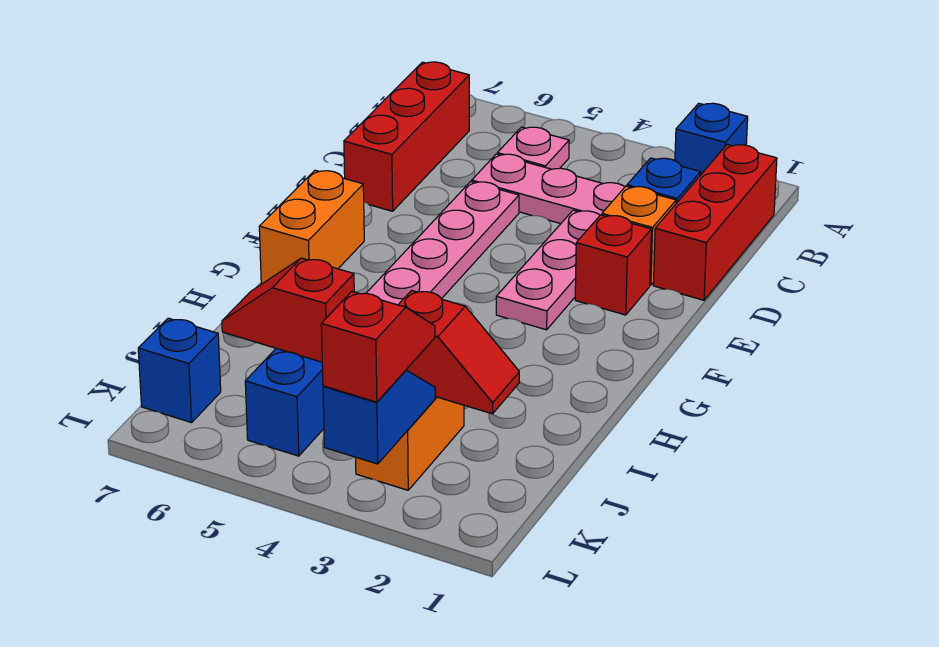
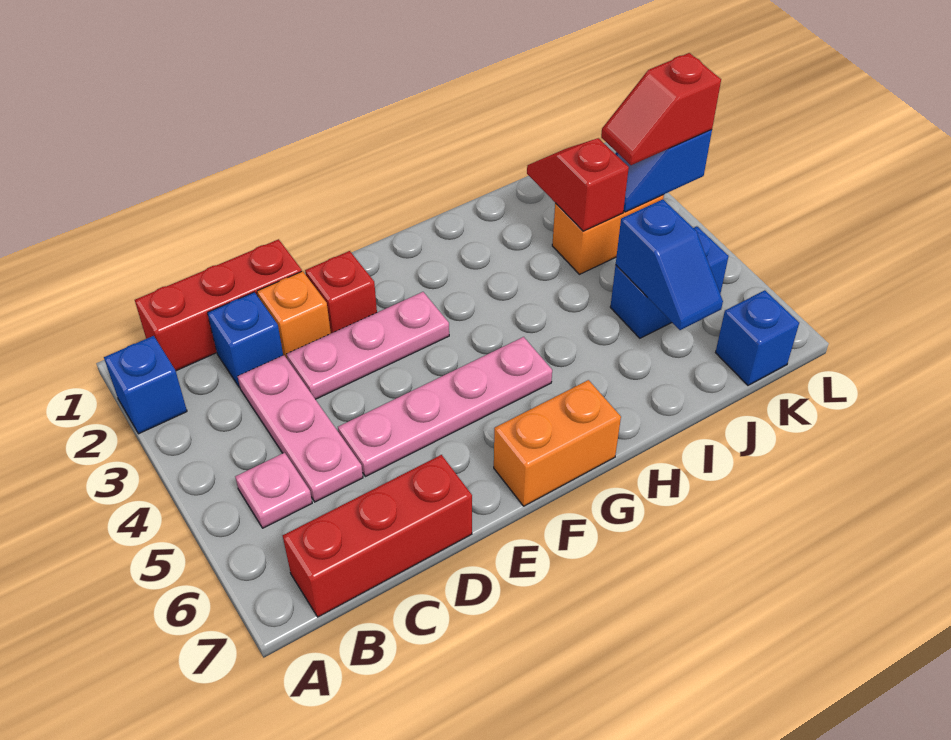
red 1x2 slope [222,258,354,362] -> blue 1x2 slope [616,199,723,330]

